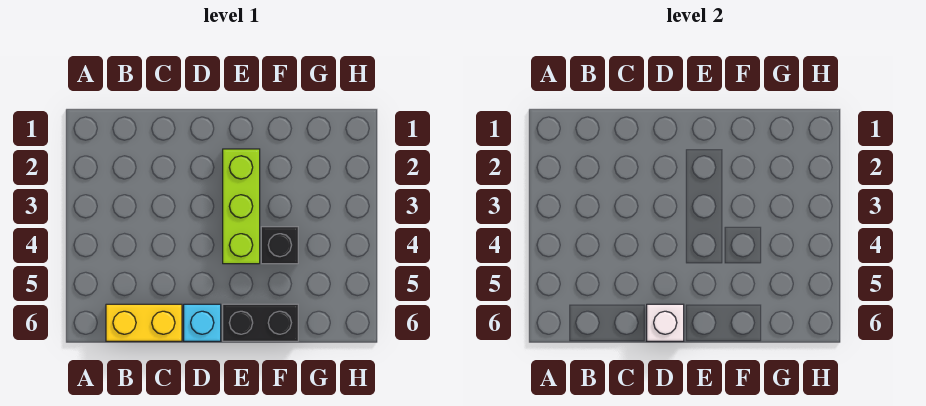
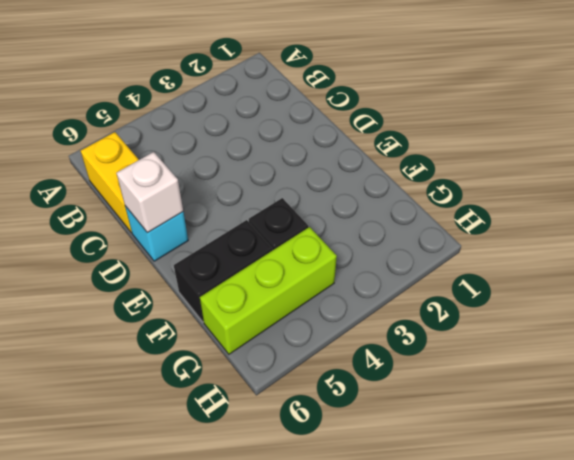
lime 1x3 brick [223,149,260,264] -> lime 1x3 brick moved to [200,227,337,354]
black 1x2 brick [223,304,298,341] -> black 1x2 brick turned to [174,220,272,322]

